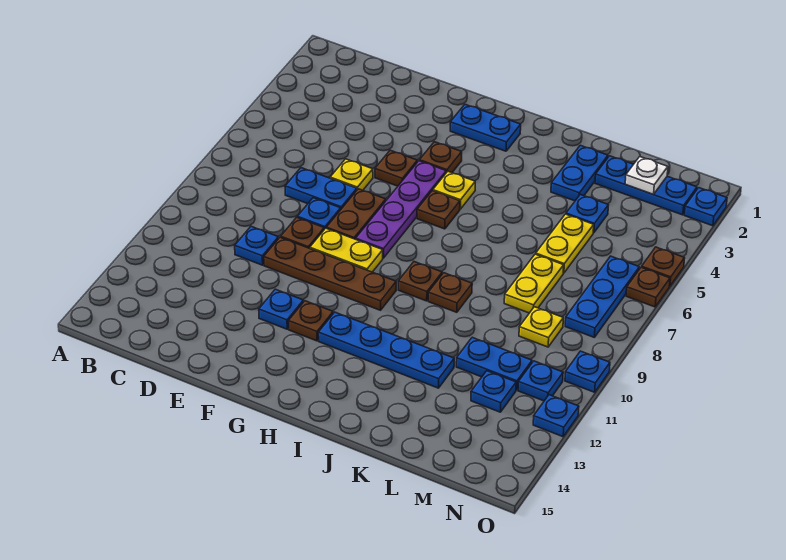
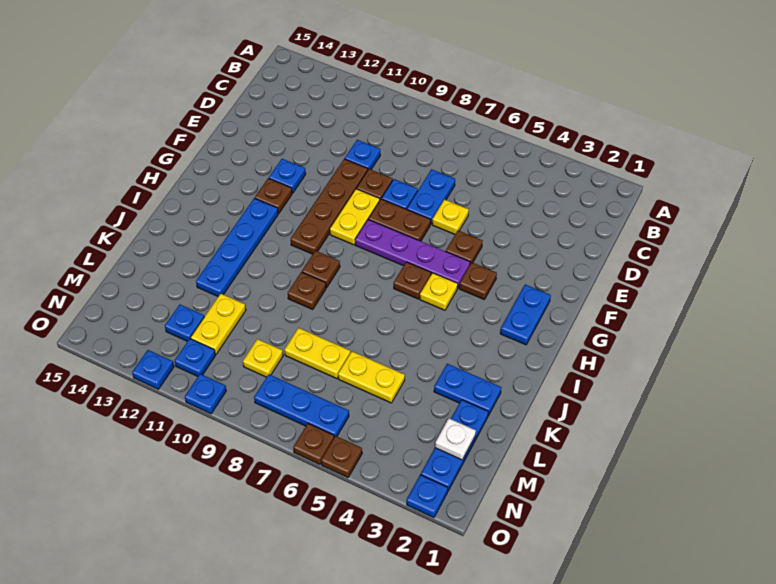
blue 1x1 plate [566,194,608,233] -> none
blue 1x2 plate [456,337,532,390] -> yellow 1x2 plate [191,293,246,354]

